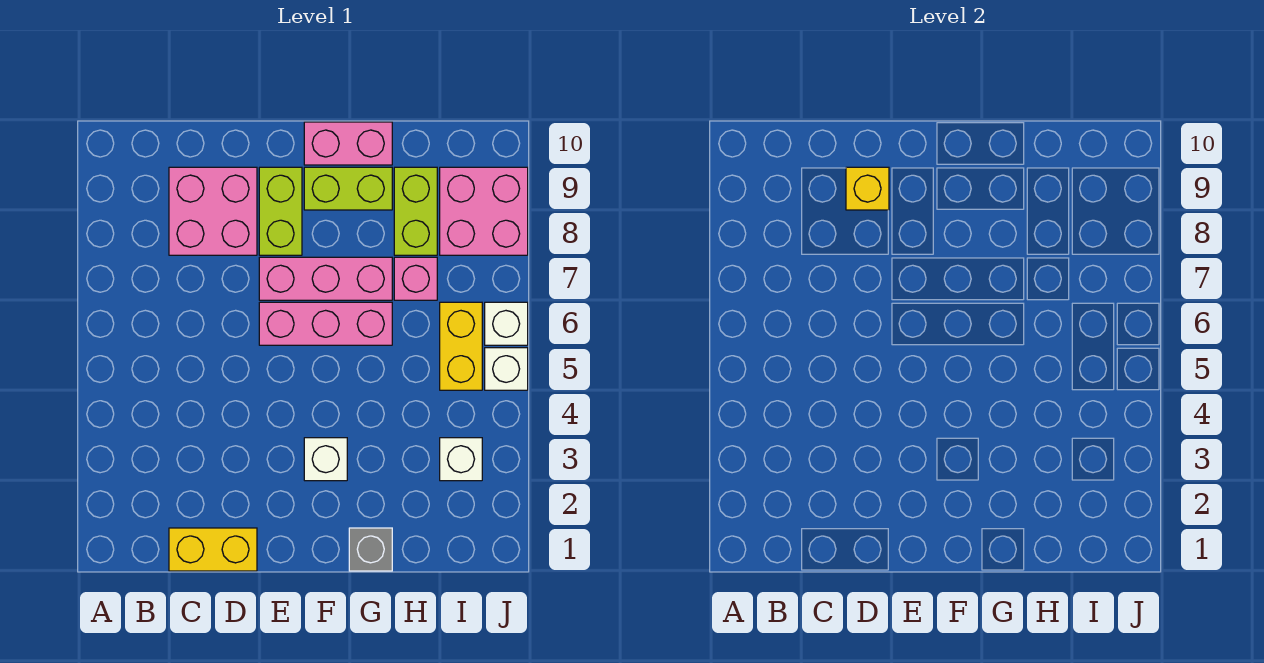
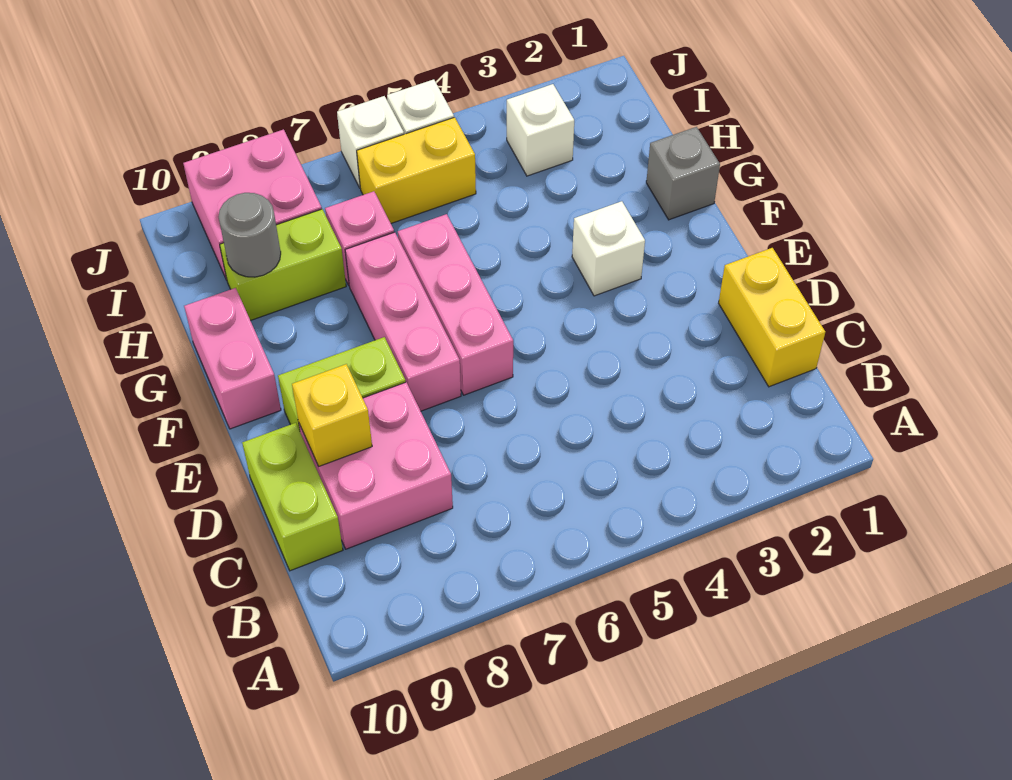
lime 1x2 brick [304,167,392,210] -> lime 1x2 brick moved to [242,423,343,571]
none -> grey 1x1 round brick [218,193,281,277]

